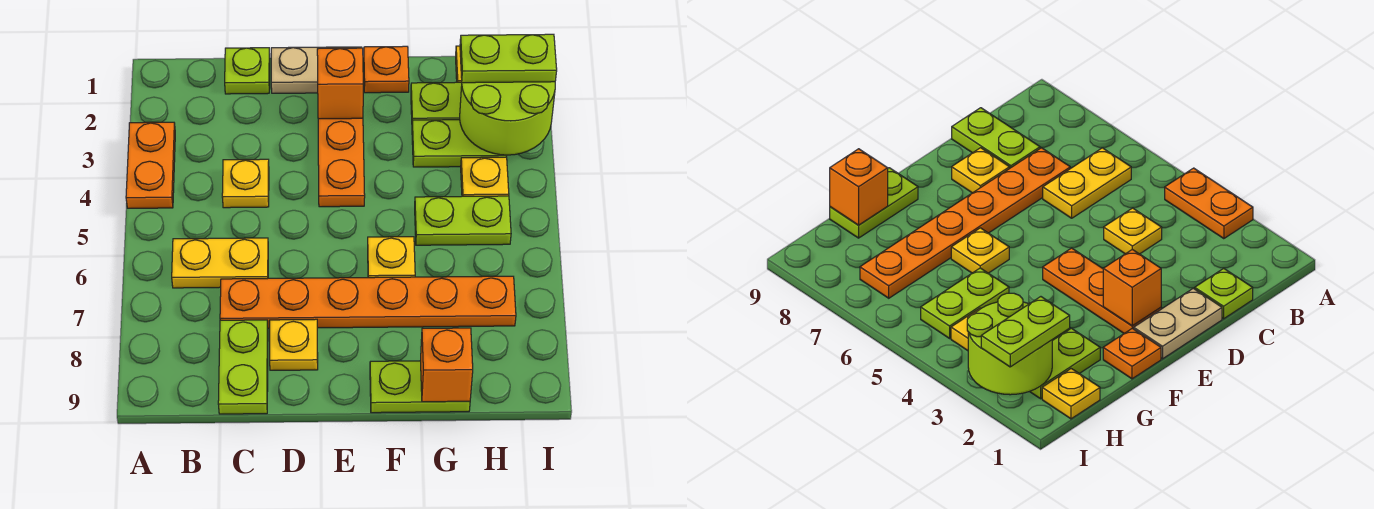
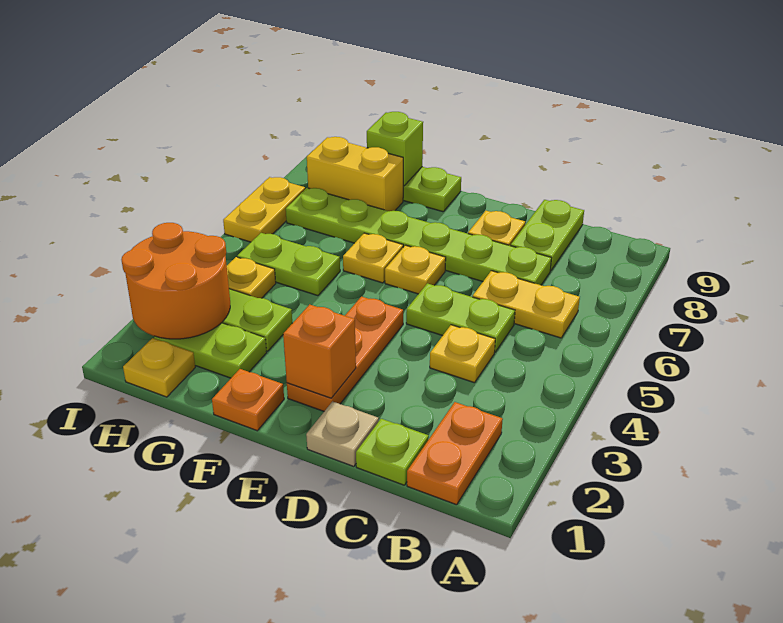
orange 1x2 plate [126,122,175,208] -> orange 1x2 plate moved to [407,402,503,505]
orange 1x6 plate [220,276,516,328] -> lime 1x6 plate [286,188,551,285]
tan 1x2 plate [271,47,362,93] -> tan 1x1 plate [306,401,379,467]
none -> yellow 1x1 plate [385,245,446,294]
none -> yellow 1x2 brick [307,137,403,211]
orange 1x1 brick [420,328,473,402] -> lime 1x1 brick [367,112,423,186]
lime 2x2 round brick [460,82,555,155] -> orange 2x2 round brick [121,223,230,339]
lime 1x2 plate [460,34,557,83] -> lime 1x2 plate moved to [406,283,515,352]
none -> yellow 1x2 plate [223,177,305,242]

